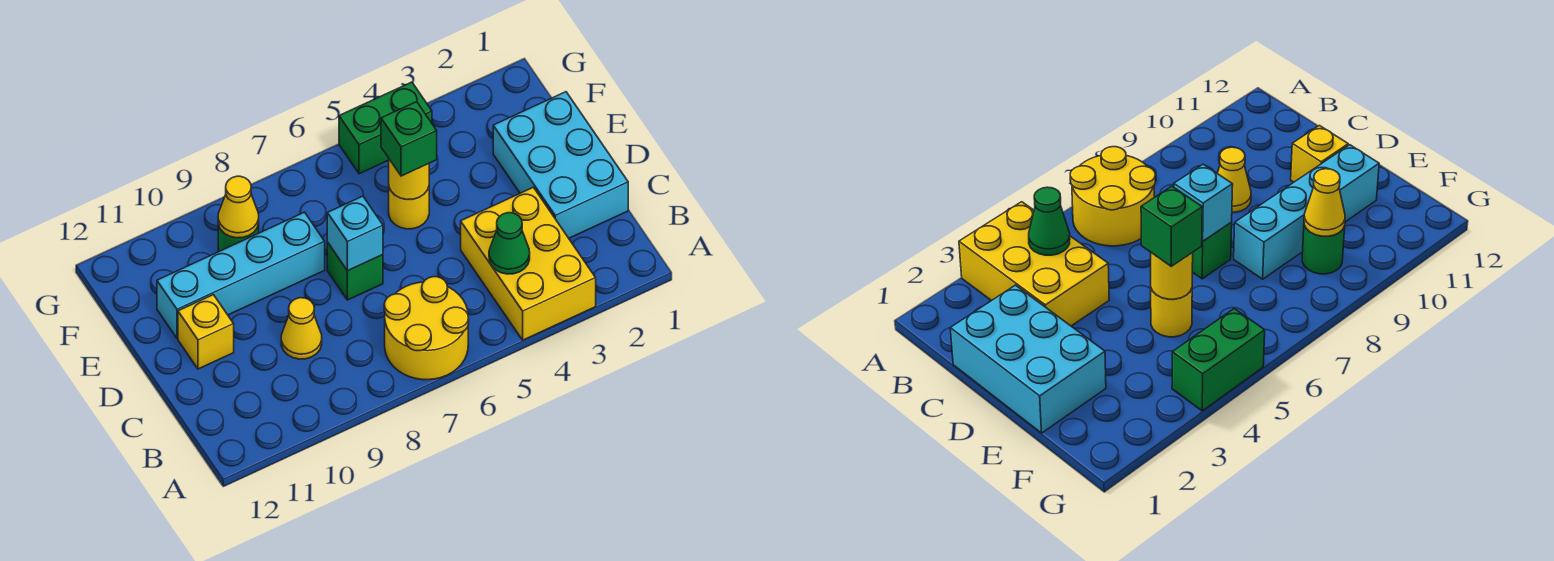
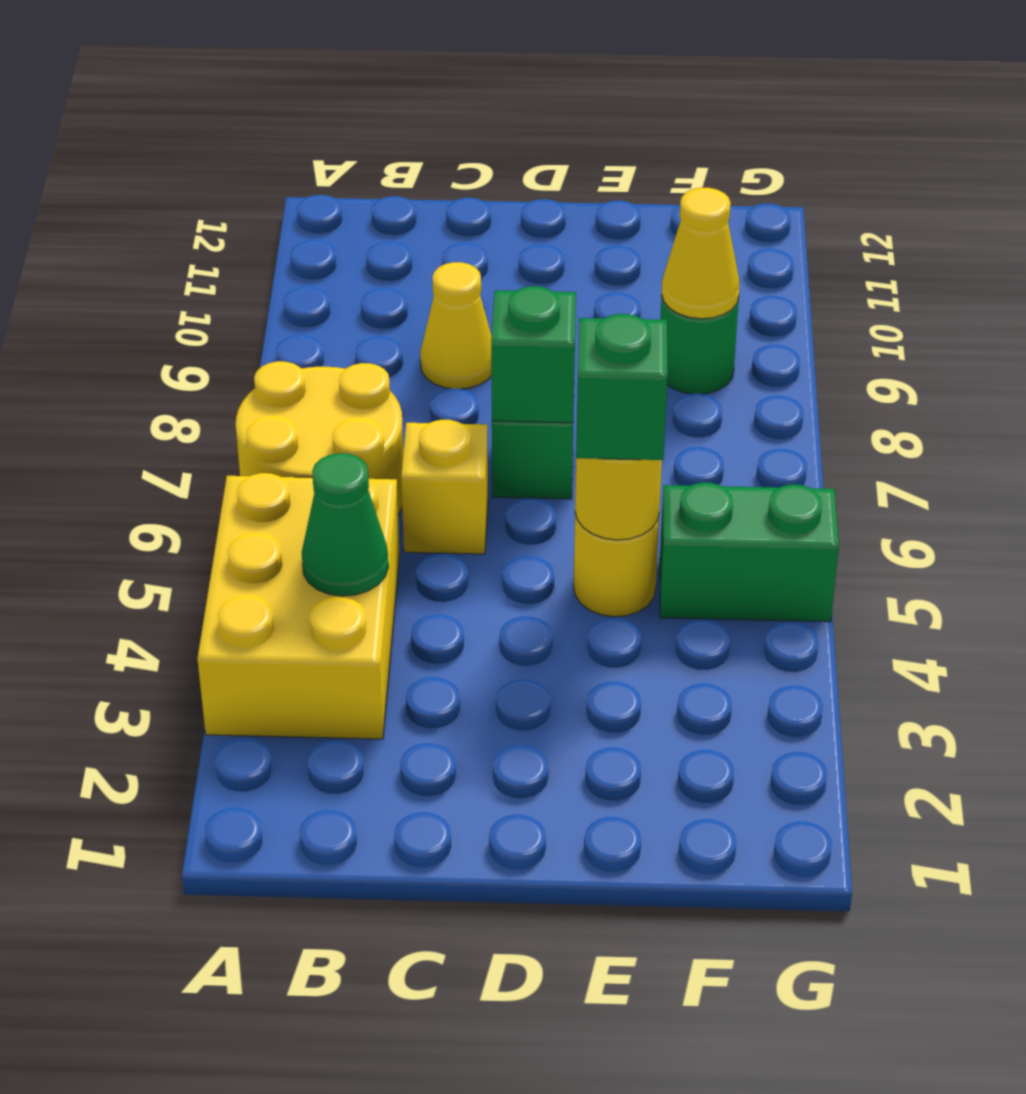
yellow 2x3 brick [461,187,596,340] -> yellow 2x3 brick turned to [197,473,400,739]
cyan 2x3 brick [493,92,628,238] -> none
cyan 1x1 brick [327,196,383,271] -> green 1x1 brick [491,286,576,423]
yellow 1x1 brick [178,295,234,369] -> yellow 1x1 brick moved to [401,420,488,554]
cyan 1x4 brick [157,212,325,338] -> none
green 1x2 brick [339,82,432,174] -> green 1x2 brick turned to [660,483,839,622]

